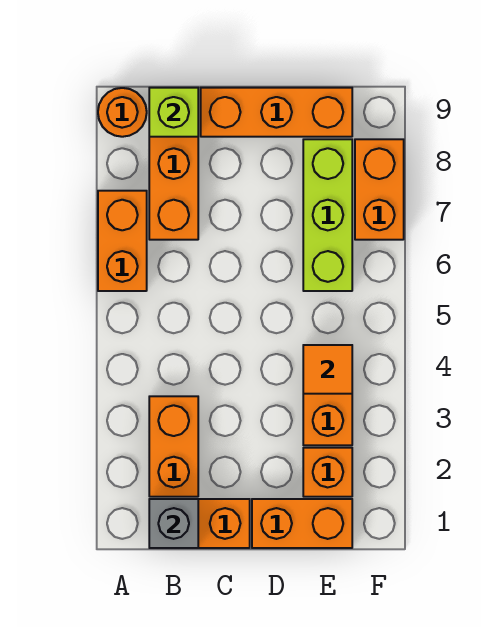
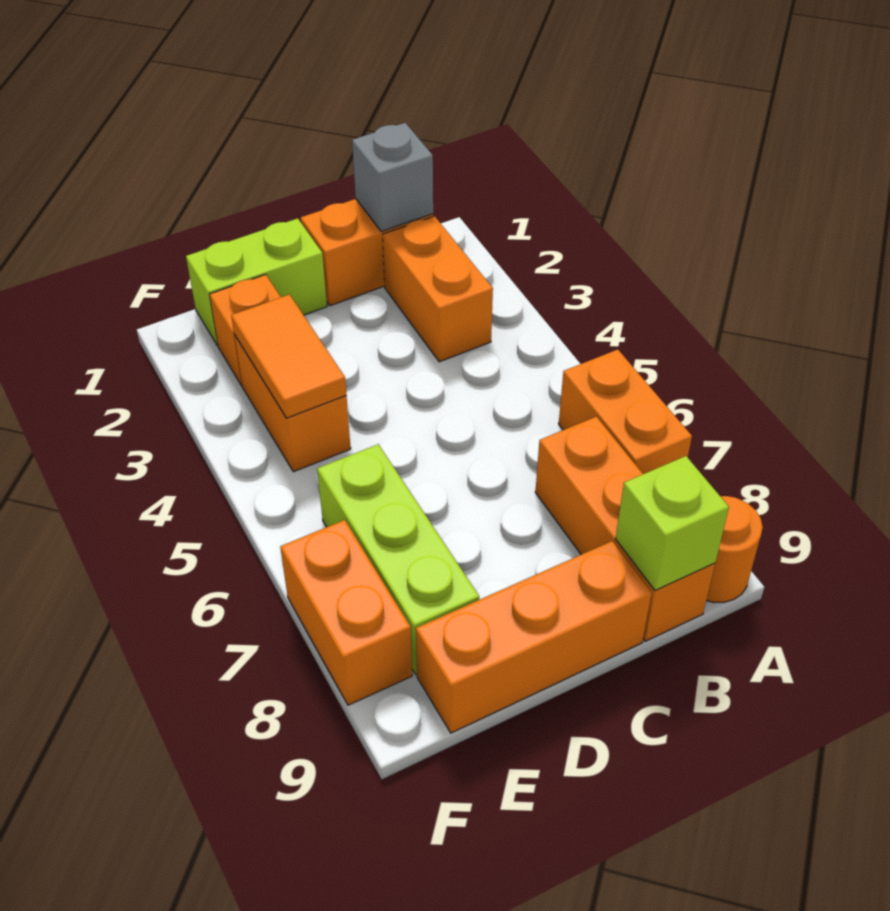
orange 1x2 brick [252,499,352,548] -> lime 1x2 brick [186,218,327,346]
orange 1x1 tile [303,345,352,394] -> orange 1x2 tile [231,295,346,418]

